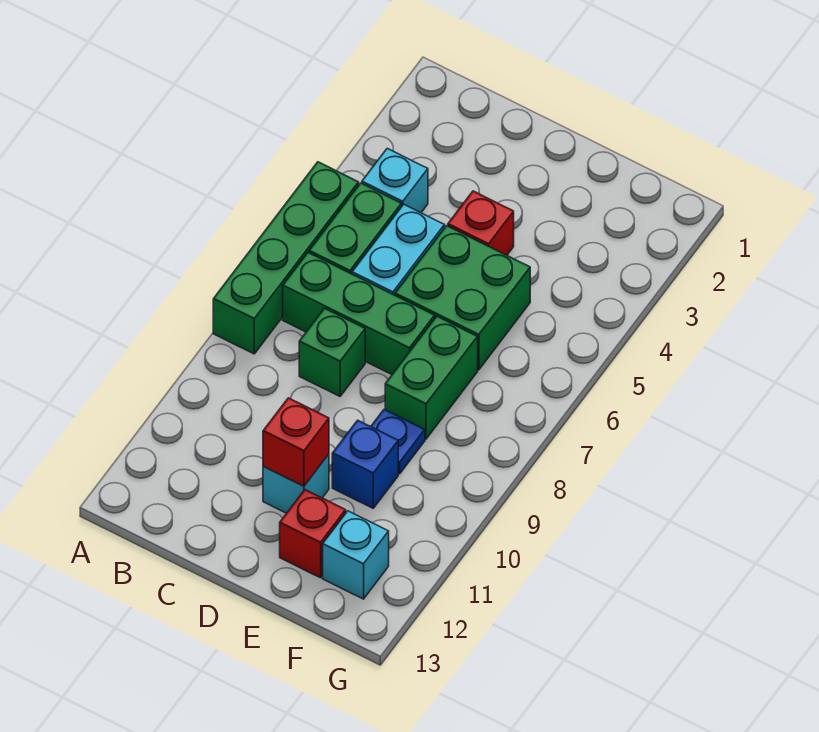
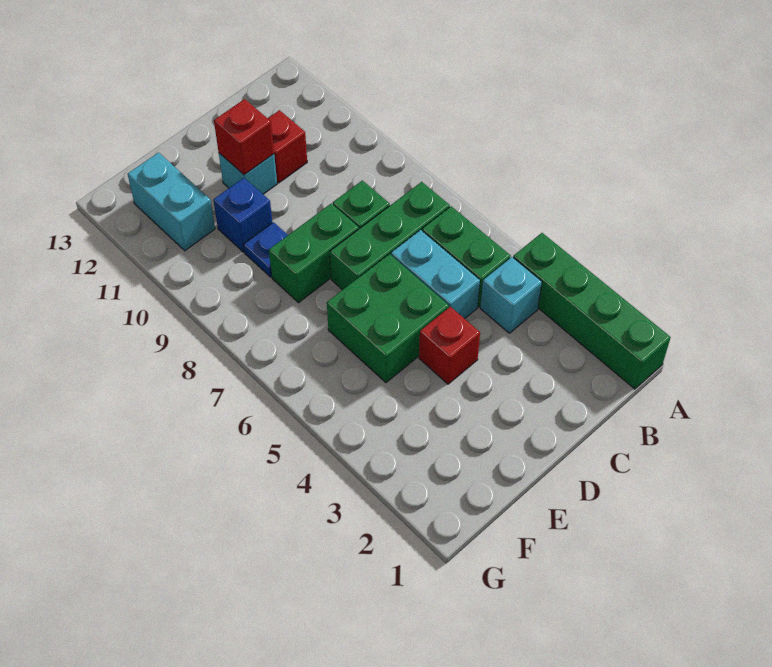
green 1x4 brick [213,162,359,354] -> green 1x4 brick moved to [513,233,671,389]
green 1x2 brick [385,316,478,439] -> green 1x2 brick turned to [269,204,359,303]
red 1x1 brick [280,490,346,578] -> red 1x1 brick moved to [268,110,307,183]
cyan 1x1 brick [323,511,389,599] -> cyan 1x2 brick [128,153,215,251]

